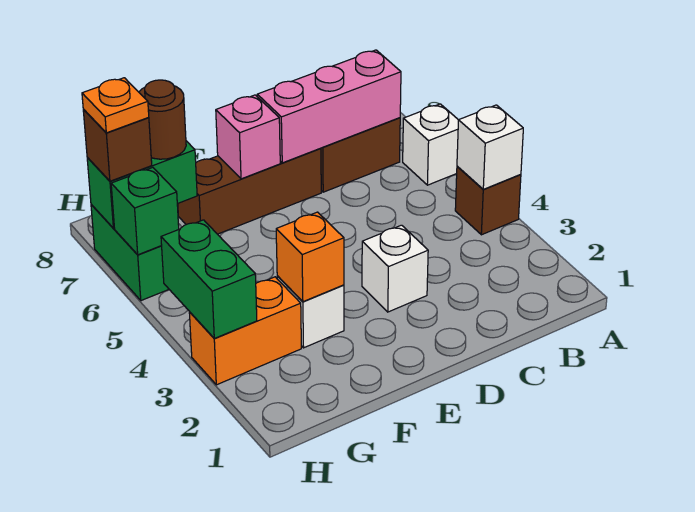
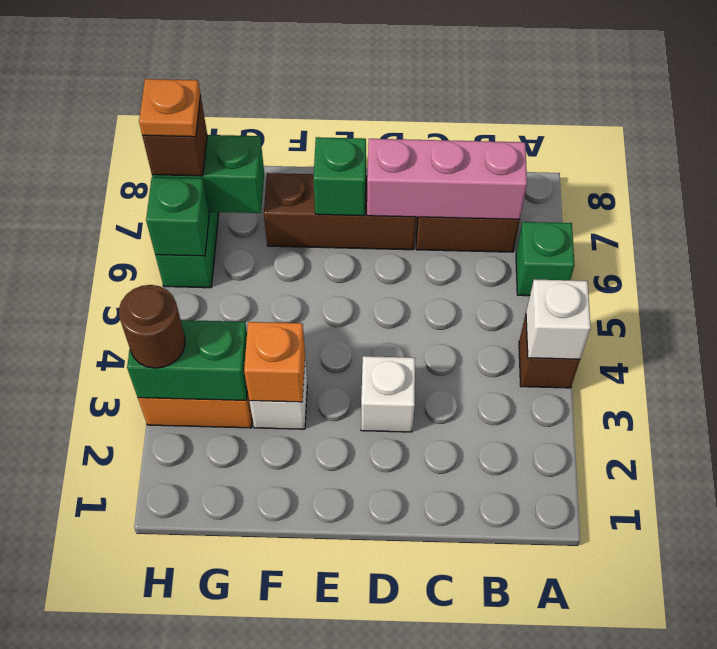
white 1x1 brick [403,104,458,185] -> green 1x1 brick [516,222,574,296]
pink 1x1 brick [216,95,280,179] -> green 1x1 brick [313,137,366,216]
brown 1x1 round brick [139,80,186,159] -> brown 1x1 round brick moved to [119,285,185,368]
green 1x2 brick [161,220,257,338] -> green 1x2 brick turned to [127,320,247,400]

